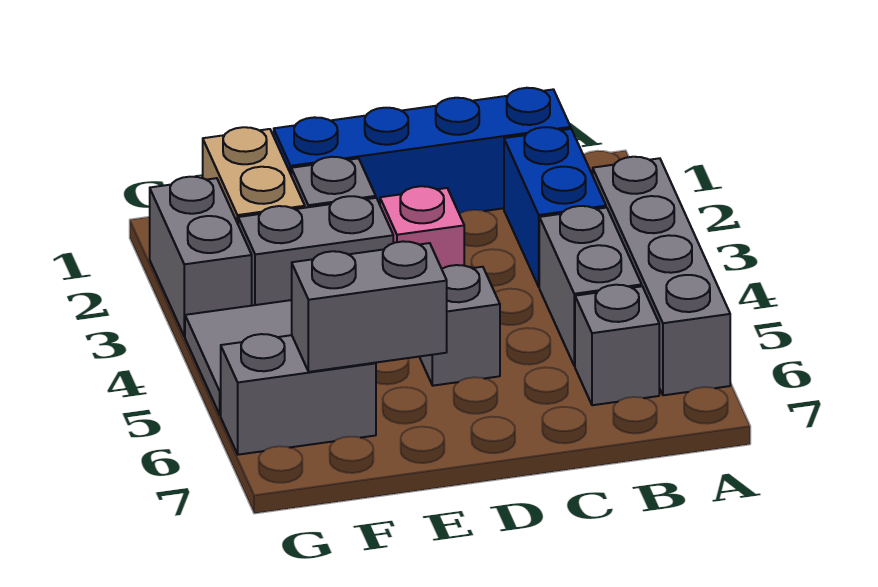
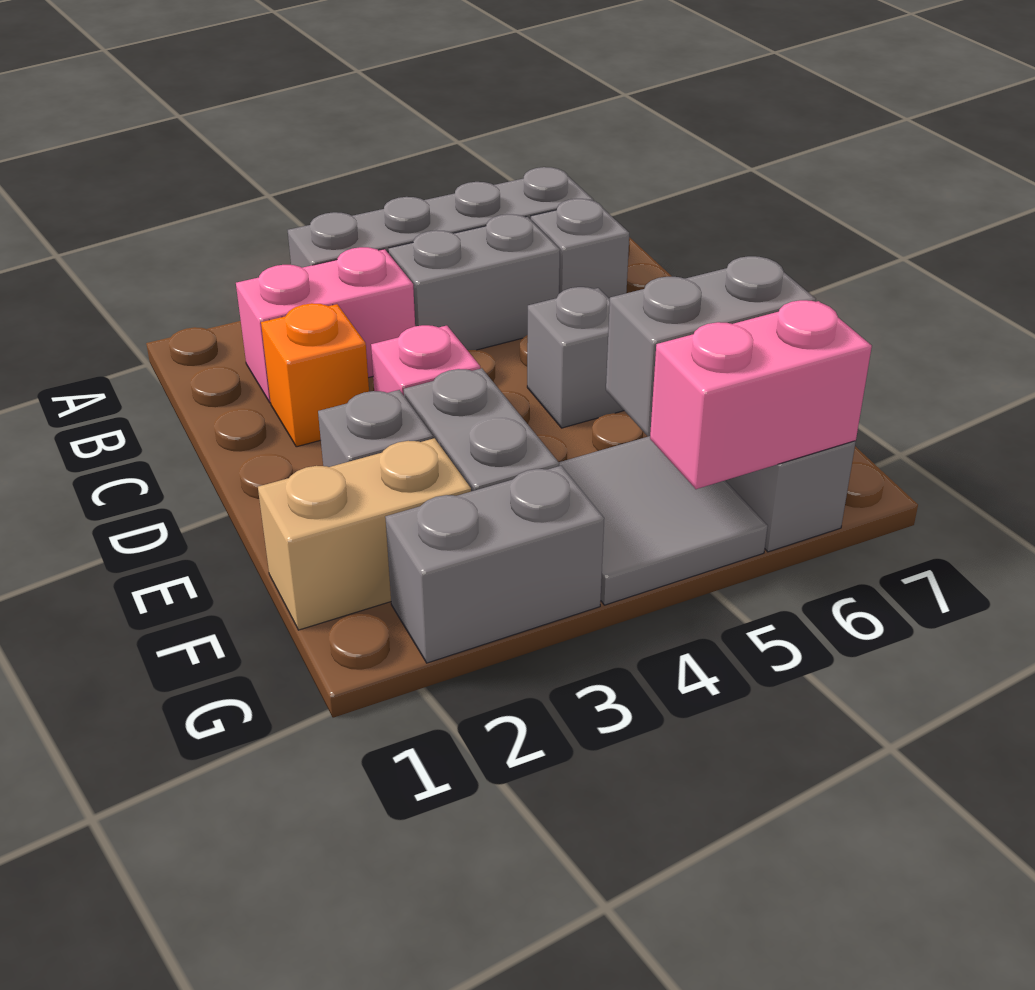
blue 1x4 brick [274,88,571,214] -> none
blue 1x2 brick [504,127,606,287] -> pink 1x2 brick [236,247,415,403]
none -> orange 1x1 brick [261,303,369,447]
grey 1x2 brick [292,241,447,372] -> grey 1x2 brick turned to [606,256,816,436]
none -> pink 1x2 brick [650,300,872,489]

